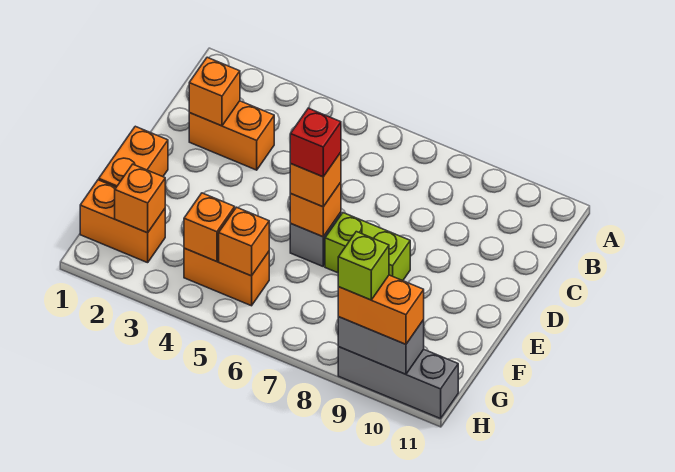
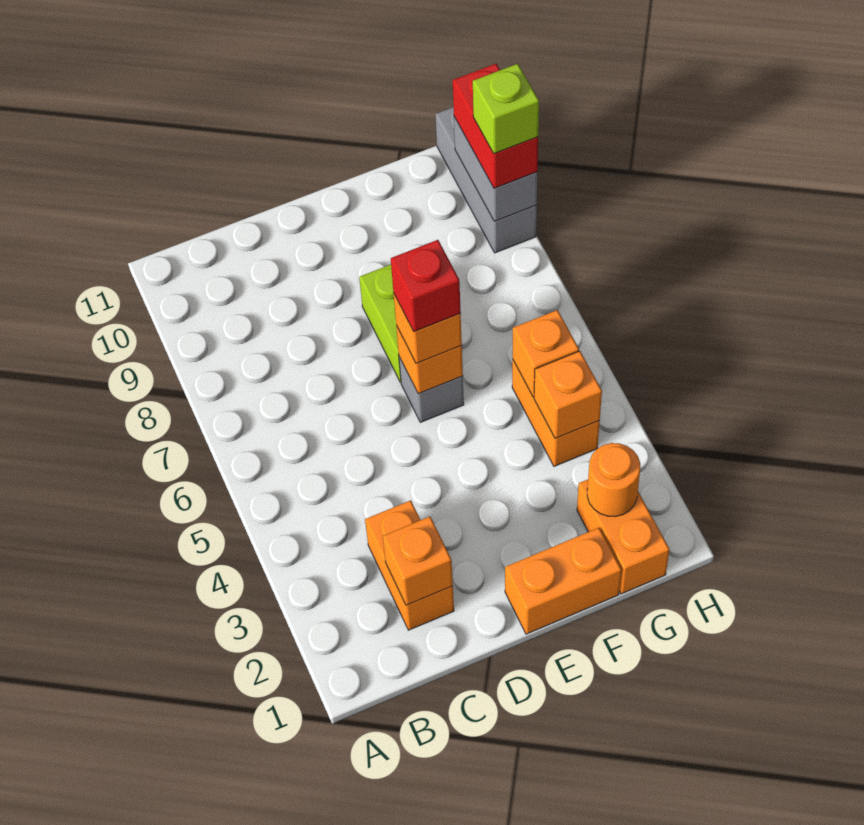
orange 1x1 brick [115,164,165,233] -> orange 1x1 round brick [587,443,640,516]
orange 1x2 brick [338,275,424,344] -> red 1x2 brick [453,64,538,188]

